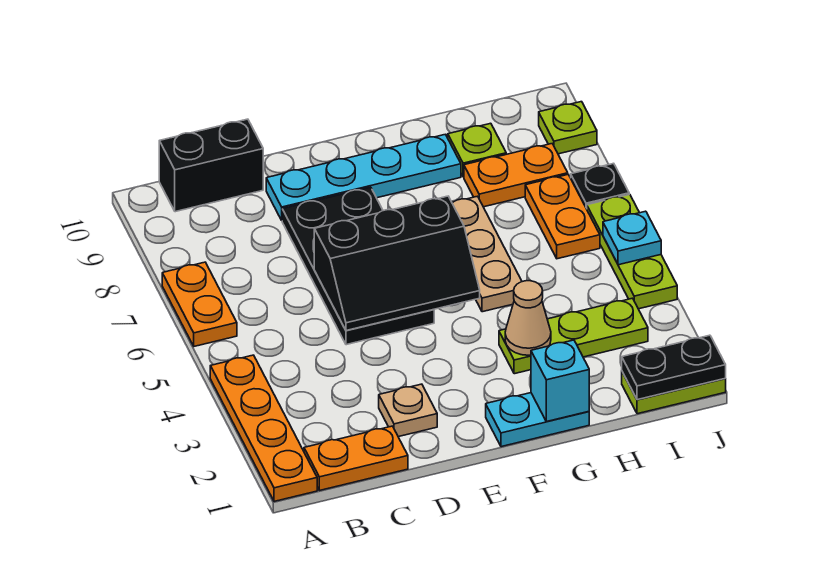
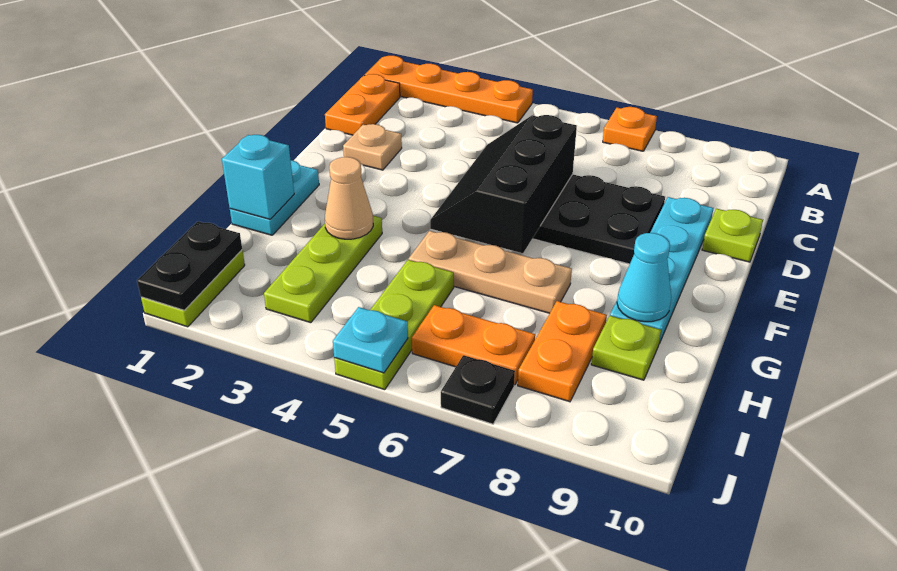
orange 1x2 plate [162,262,237,346] -> orange 1x1 plate [603,107,657,151]
black 1x2 brick [159,119,263,212] -> none
none -> cyan 1x1 cone [617,233,671,322]
lime 1x3 plate [587,194,677,309] -> lime 1x3 plate turned to [334,260,454,390]
lime 1x1 plate [539,102,597,154] -> lime 1x1 plate moved to [702,209,763,262]

